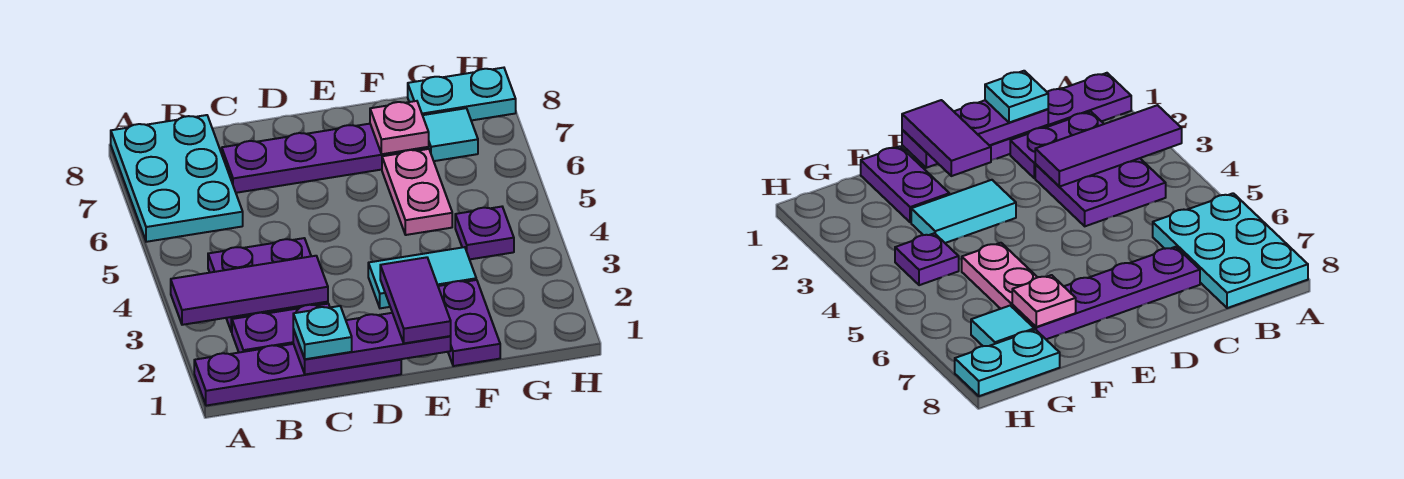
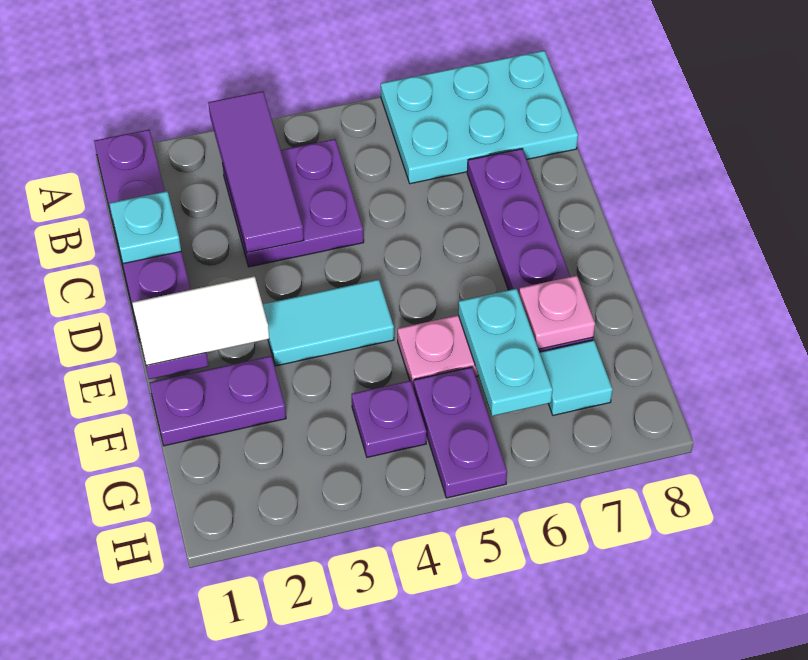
purple 1x2 plate [232,304,330,352] -> purple 1x2 plate moved to [414,367,507,498]
purple 1x2 tile [380,257,451,343] -> white 1x2 tile [132,276,269,365]
cyan 1x2 tile [368,247,476,308] -> cyan 1x2 tile turned to [263,279,394,366]
cyan 1x2 plate [408,68,516,121] -> cyan 1x2 plate moved to [458,289,553,416]

